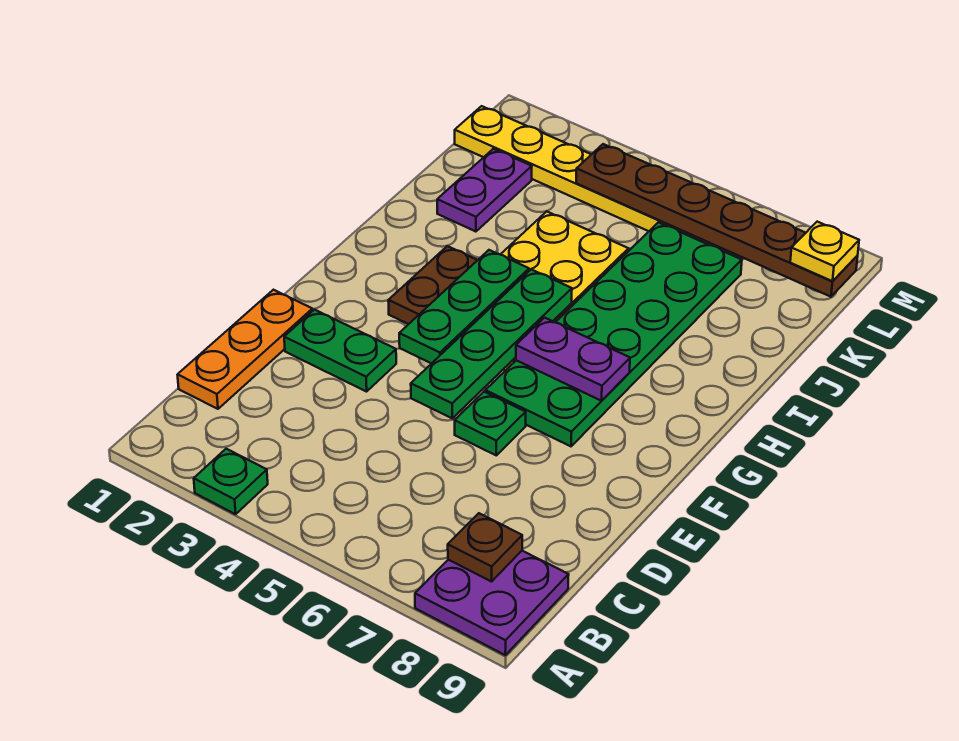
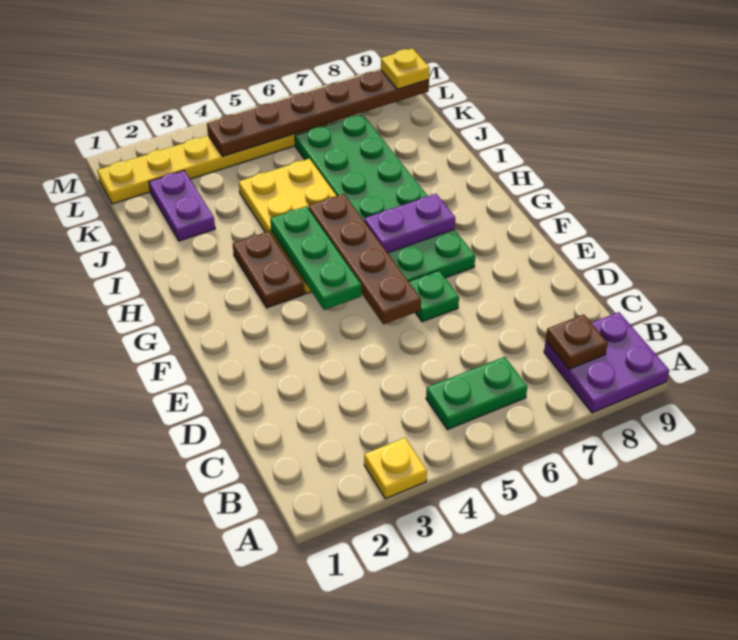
green 1x1 plate [194,449,268,514] -> yellow 1x1 plate [364,438,427,499]
orange 1x3 plate [177,290,313,409] -> none
green 1x2 plate [284,310,396,392] -> green 1x2 plate moved to [426,357,527,429]
green 1x4 plate [411,269,572,418] -> brown 1x4 plate [308,194,421,324]

